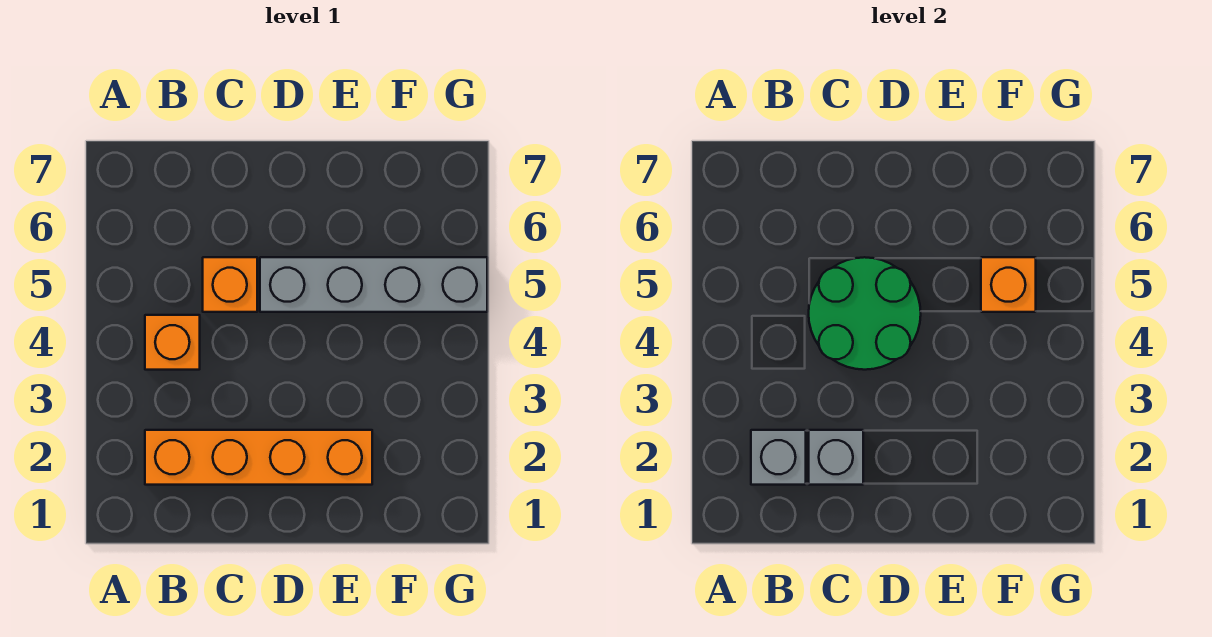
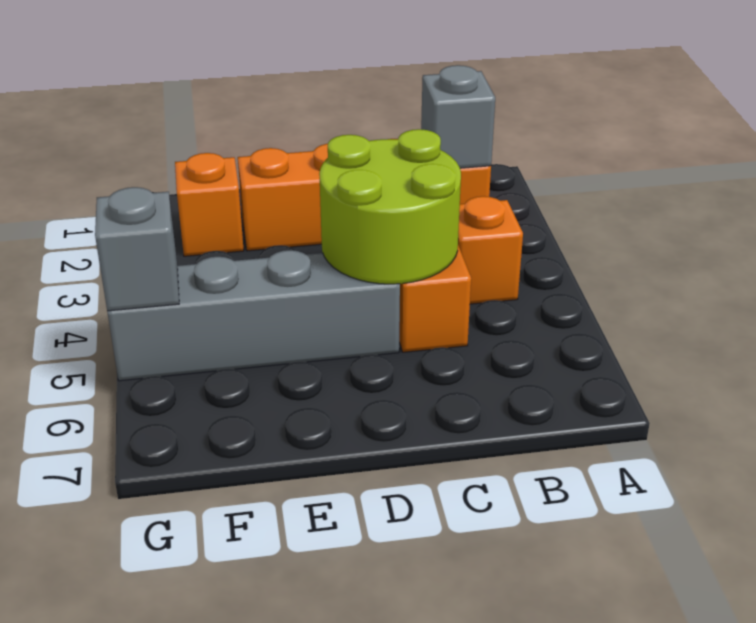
grey 1x1 brick [809,430,863,485] -> grey 1x1 brick moved to [95,187,179,311]
green 2x2 round brick [809,257,921,370] -> lime 2x2 round brick [319,129,461,284]
orange 1x1 brick [981,257,1036,312] -> orange 1x1 brick moved to [175,153,244,256]

